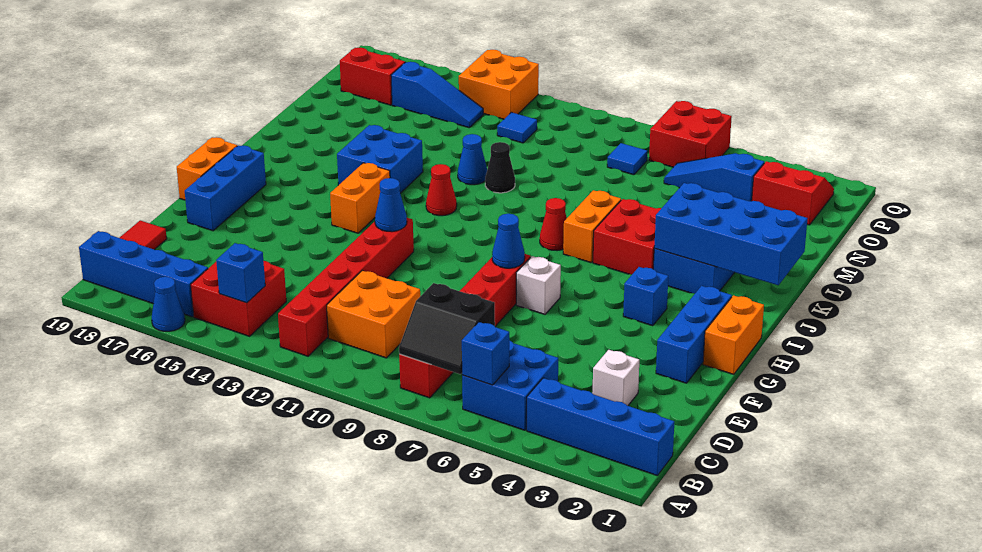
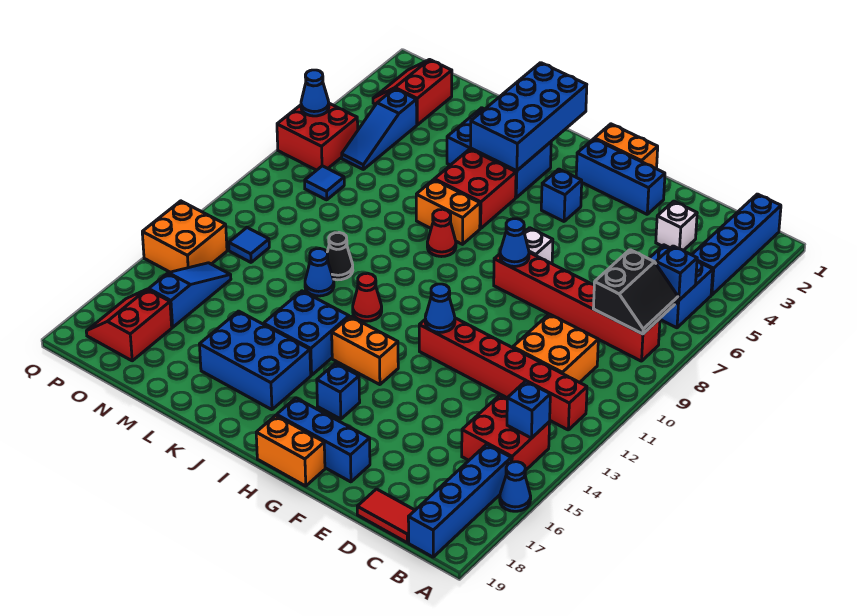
none -> blue 1x1 brick [317,363,360,419]
none -> blue 2x3 brick [199,311,311,410]
none -> blue 1x1 cone [301,70,329,116]

